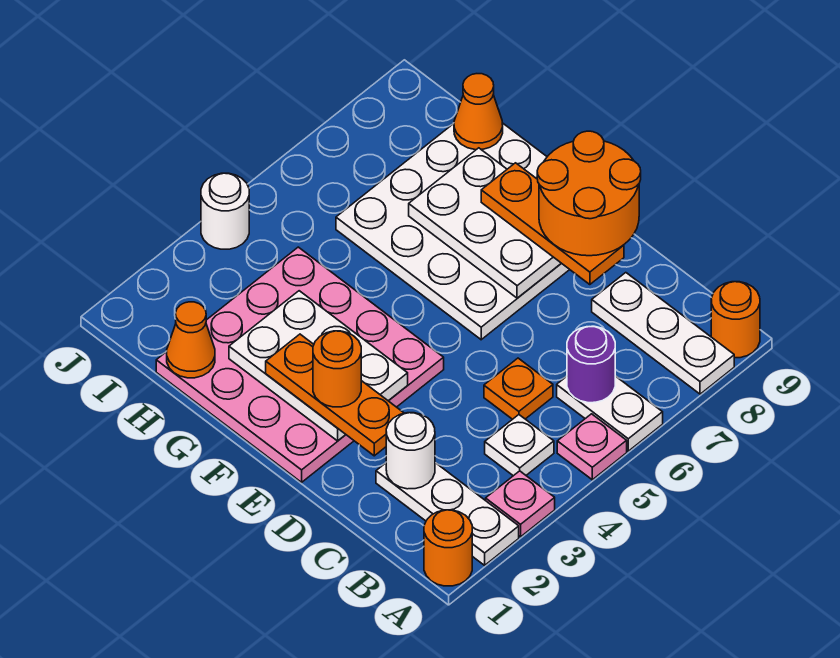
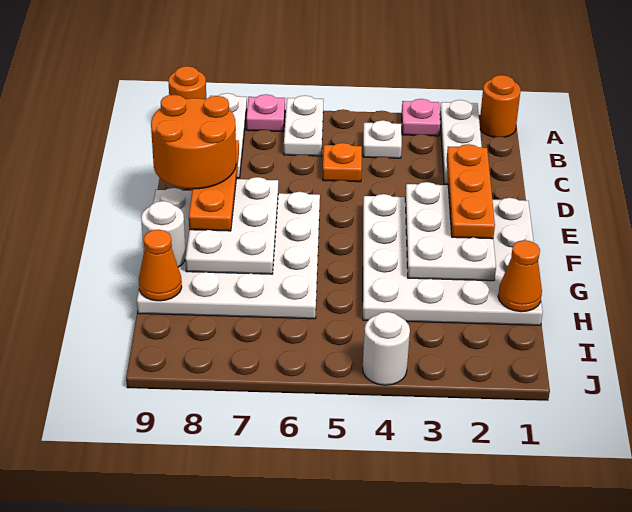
pink 1x1 plate [557,414,627,480] -> pink 1x1 plate moved to [246,94,285,131]
purple 1x1 round brick [567,326,615,403] -> none
white 1x1 round brick [386,413,435,489] -> white 1x1 round brick moved to [141,201,186,267]
pink 4x4 plate [156,247,444,482] -> white 4x4 plate [363,194,543,325]
orange 1x1 round brick [313,331,361,407] -> none

